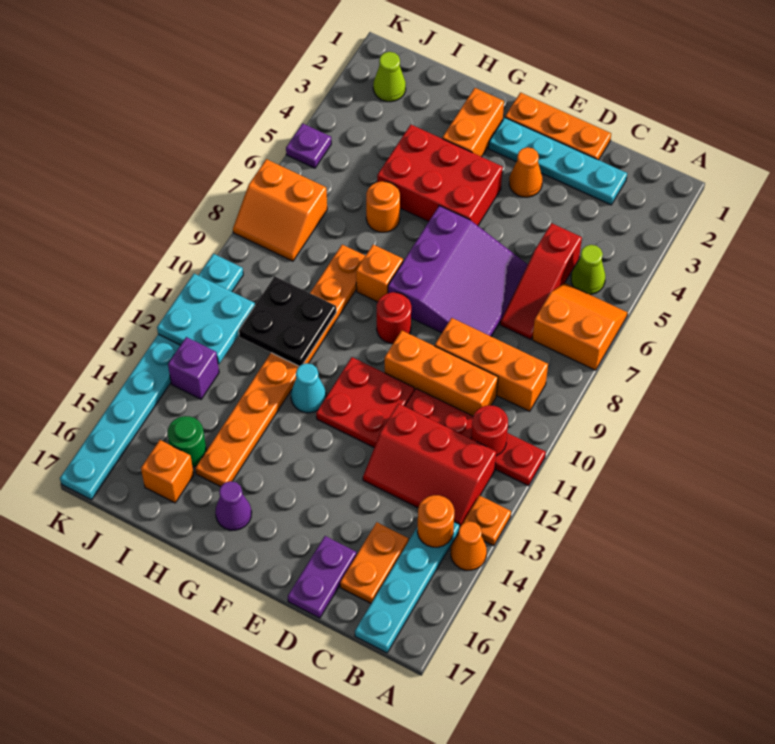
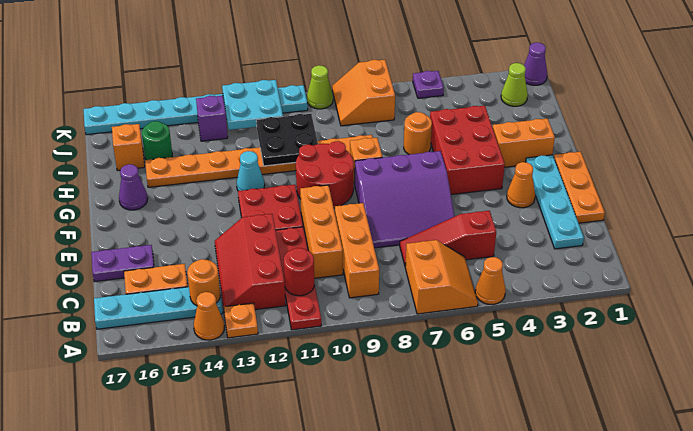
none -> orange 1x1 cone [475,257,506,304]
lime 1x1 cone [571,245,605,294] -> lime 1x1 cone moved to [307,65,333,109]
red 1x1 round brick [377,292,411,344] -> red 2x2 round brick [296,141,354,208]
none -> purple 1x1 cone [524,42,547,85]

